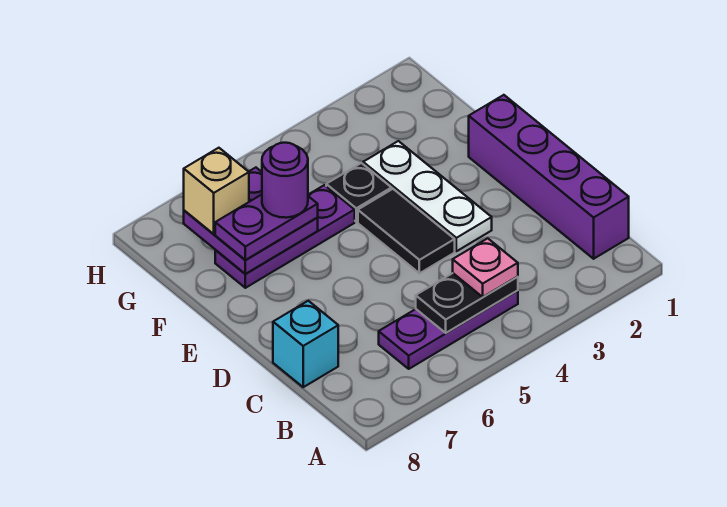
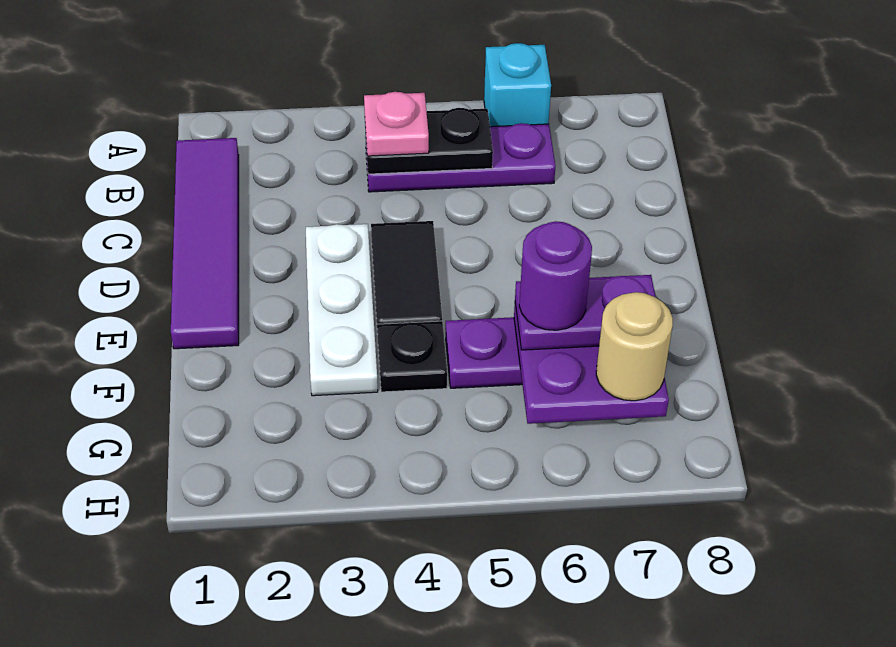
purple 1x4 brick [469,95,629,259] -> purple 1x4 tile [171,138,239,349]
cyan 1x1 brick [273,301,338,387] -> cyan 1x1 brick moved to [484,43,551,127]
tan 1x1 brick [184,148,249,234] -> tan 1x1 round brick [596,292,673,401]

